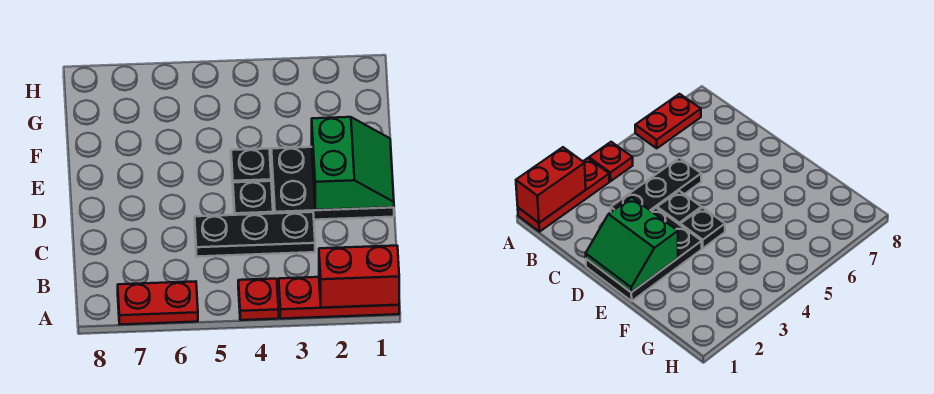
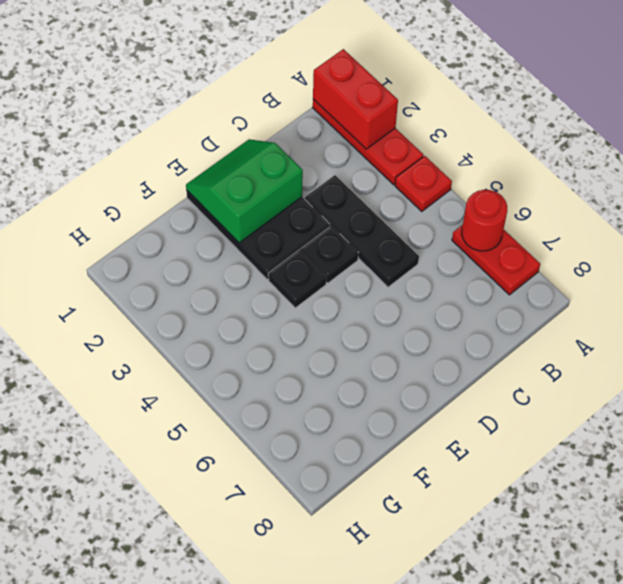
none -> red 1x1 round brick [462,190,507,251]

